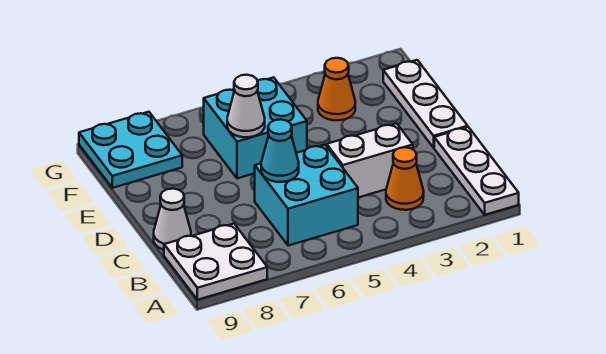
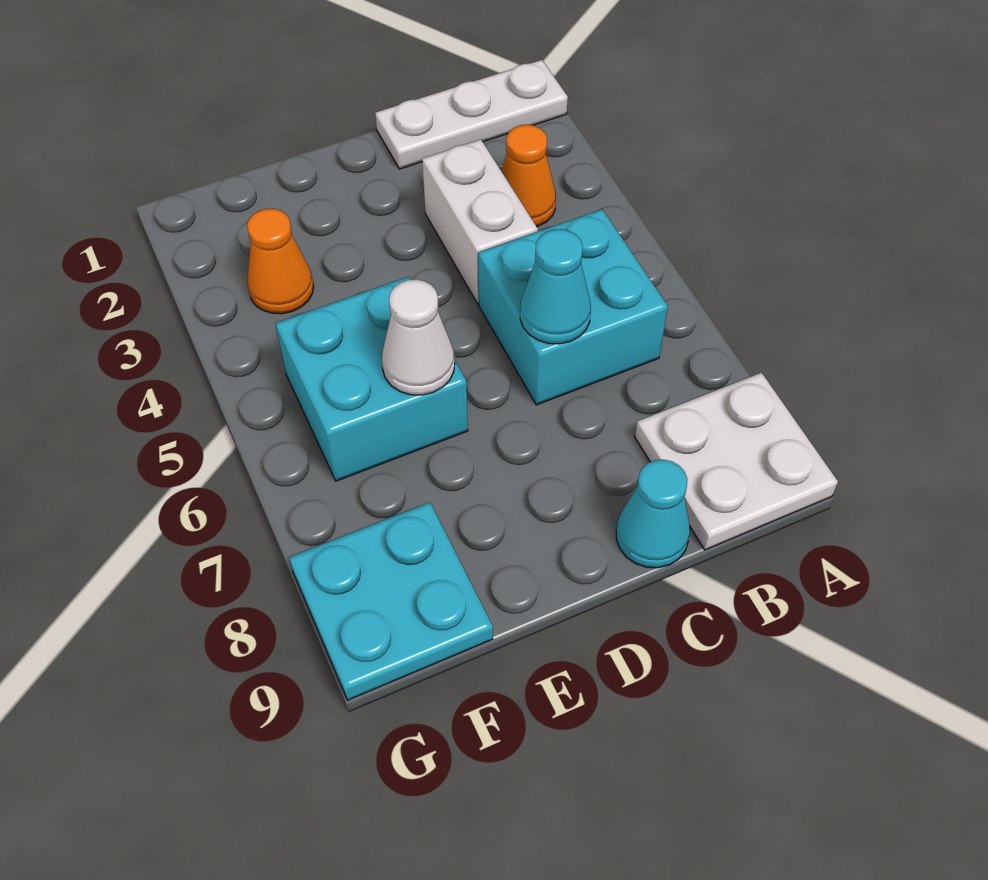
white 1x1 cone [154,189,191,250] -> cyan 1x1 cone [616,460,690,568]
white 1x3 plate [383,60,468,148] -> none

